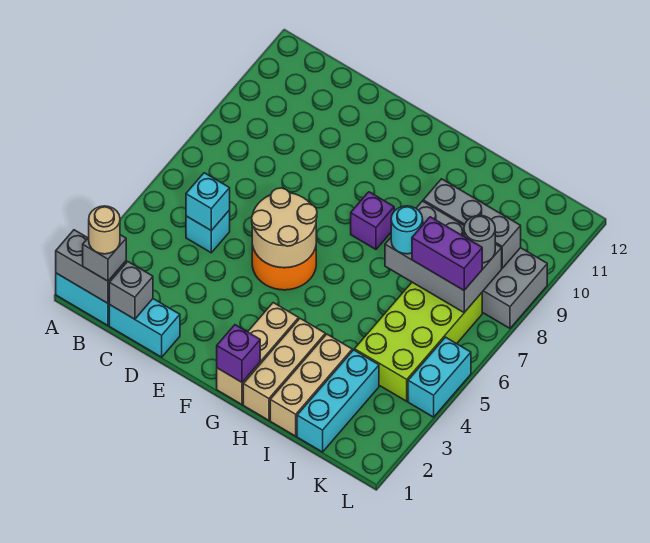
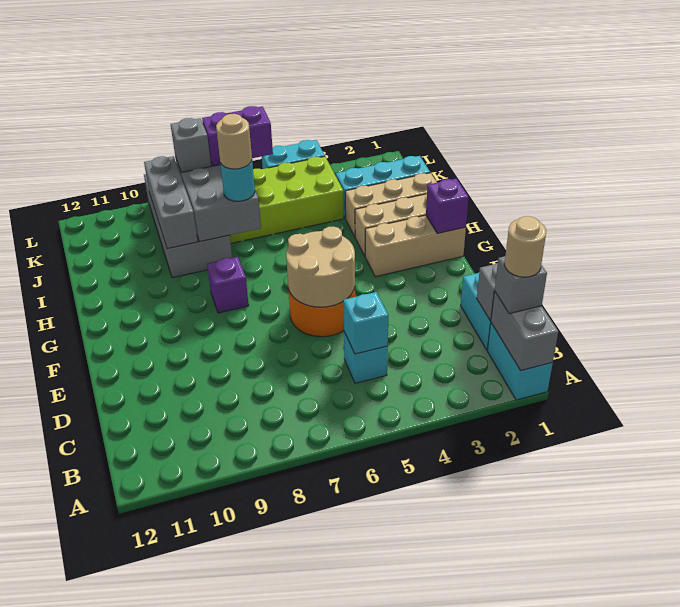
none -> tan 1x1 round brick [216,114,252,169]
purple 1x2 brick [412,217,482,290] -> purple 1x2 brick turned to [202,106,273,166]
grey 1x1 round brick [464,215,495,263] -> grey 1x1 brick [170,118,211,172]

